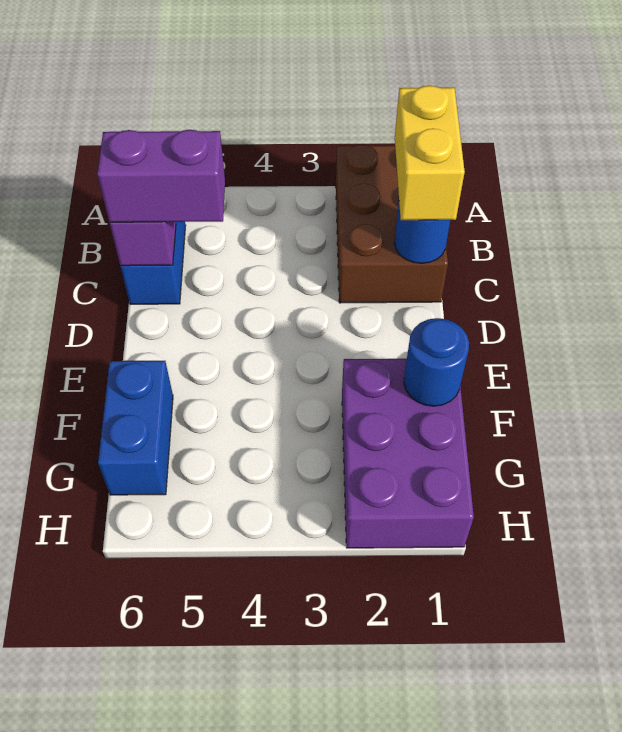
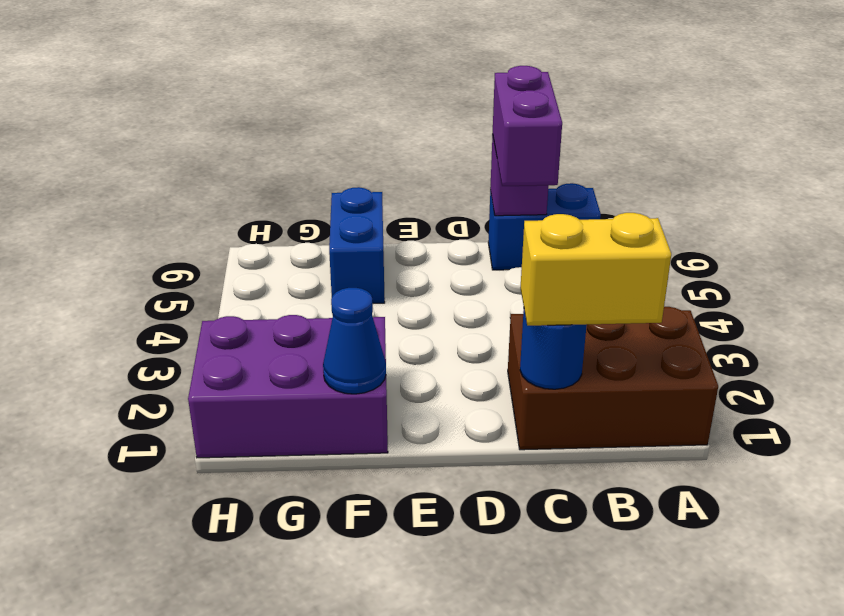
blue 1x1 round brick [404,318,469,406] -> blue 1x1 cone [323,288,386,394]
blue 1x2 brick [98,361,173,495] -> blue 1x2 brick turned to [329,187,385,303]

